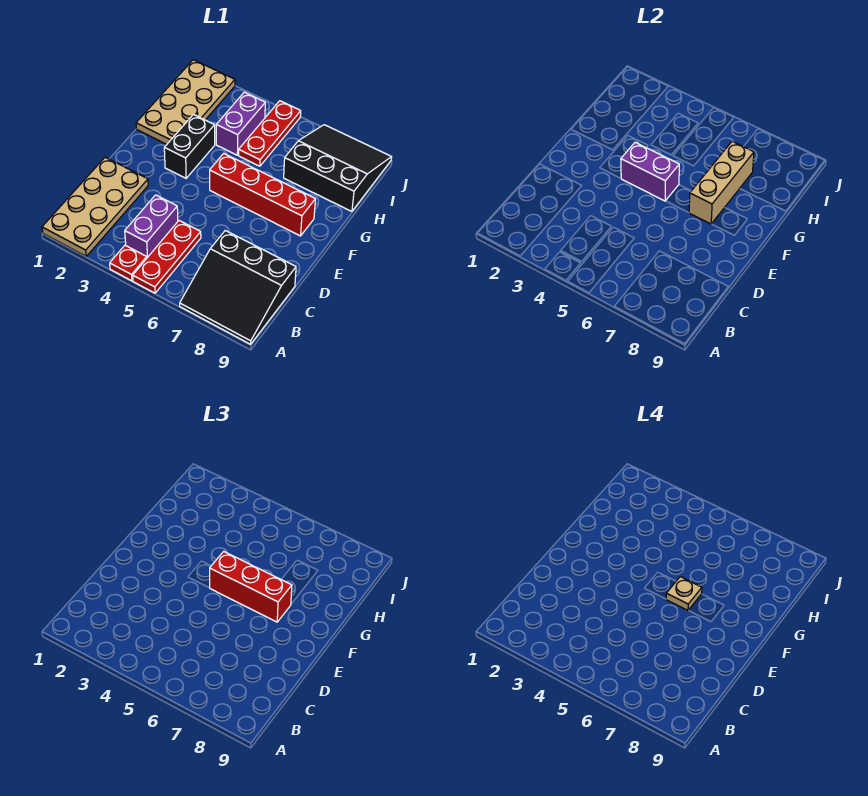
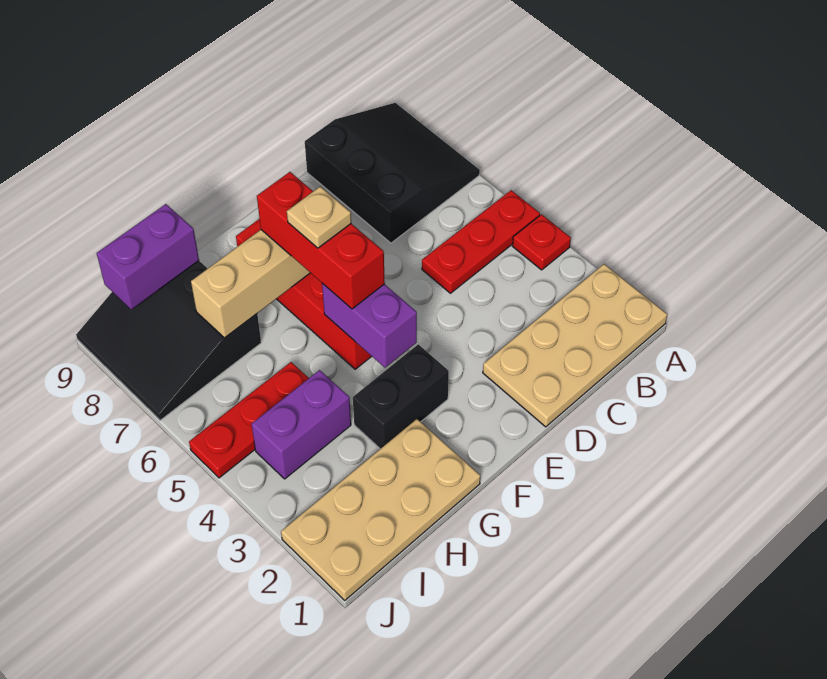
purple 1x2 brick [125,195,178,258] -> purple 1x2 brick moved to [97,204,199,310]

